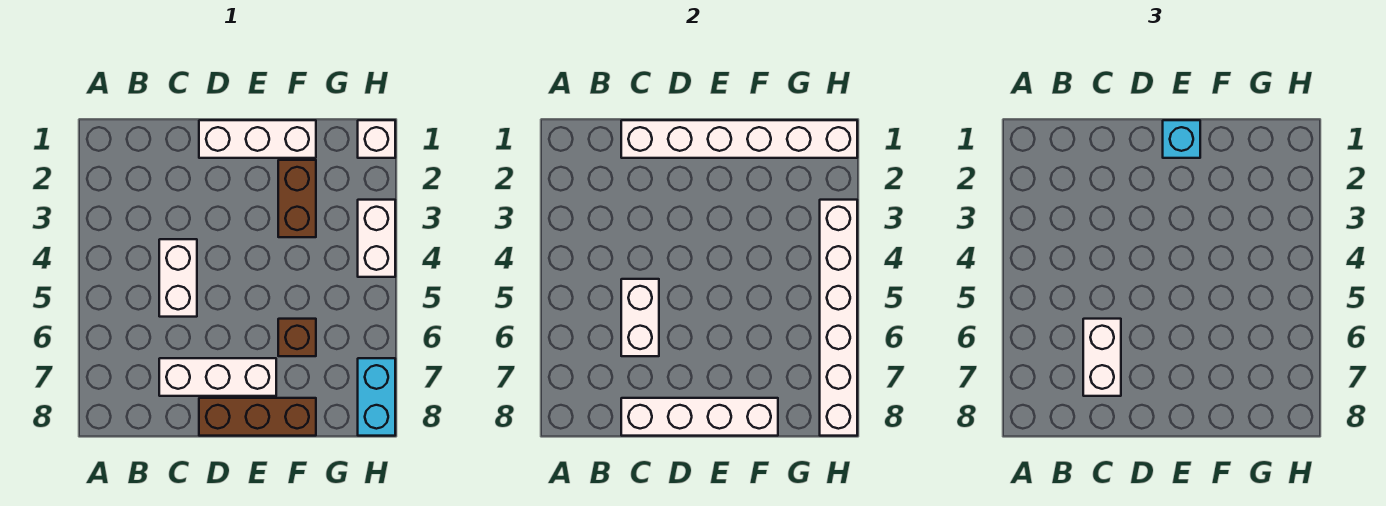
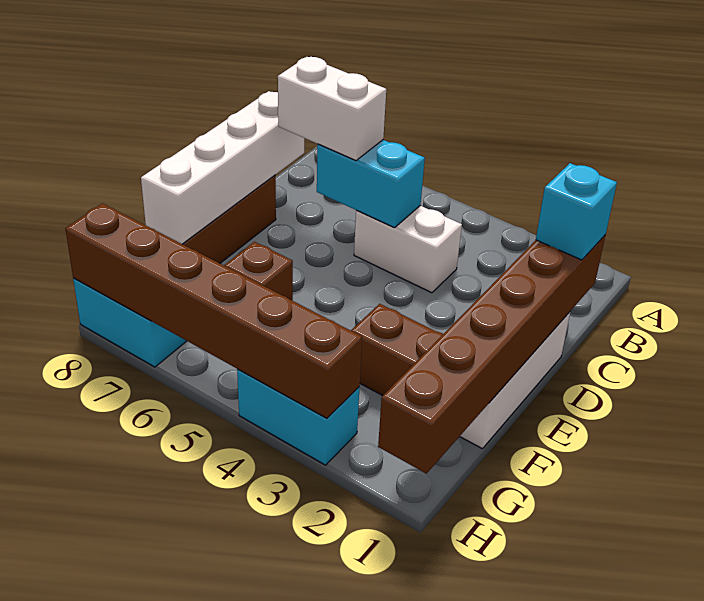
white 1x6 brick [621,120,857,158] -> brown 1x6 brick [378,236,605,474]
white 1x2 brick [621,279,659,356] -> cyan 1x2 brick [317,140,425,228]
white 1x3 brick [159,358,276,396] -> none
cyan 1x1 brick [1163,120,1200,158] -> cyan 1x1 brick moved to [536,163,617,260]
white 1x1 brick [358,120,395,158] -> none
white 1x2 brick [358,200,395,277] -> cyan 1x2 brick [237,369,360,465]
white 1x6 brick [820,200,857,436] -> brown 1x6 brick [65,203,362,418]

